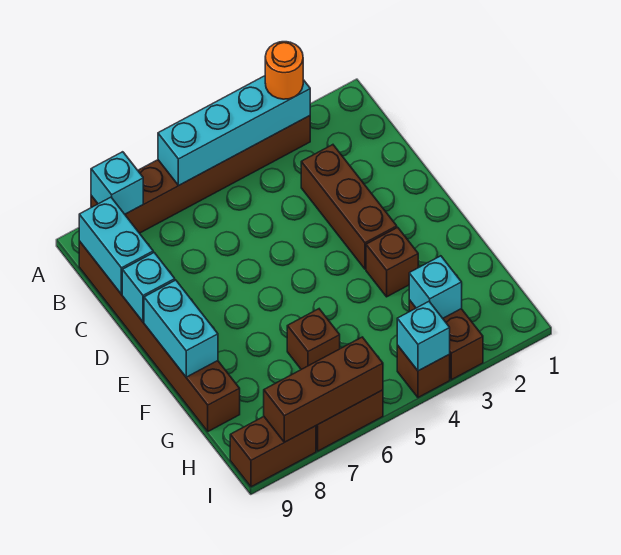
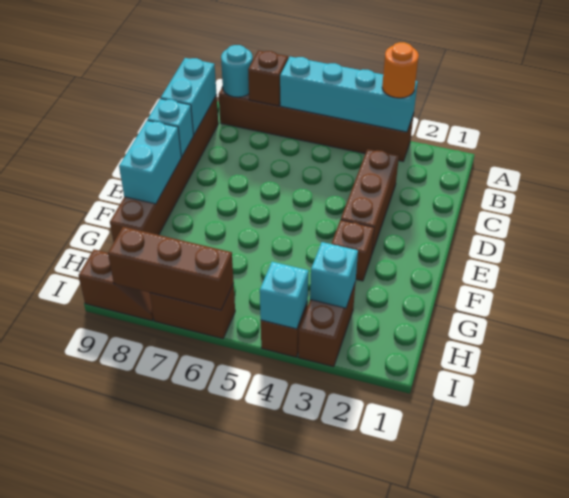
cyan 1x1 brick [91,152,143,214] -> cyan 1x1 round brick [221,45,253,97]
brown 1x1 brick [287,309,340,369] -> brown 1x1 brick moved to [248,50,288,106]
brown 1x2 brick [230,417,316,487] -> brown 1x2 slope [79,249,154,321]

